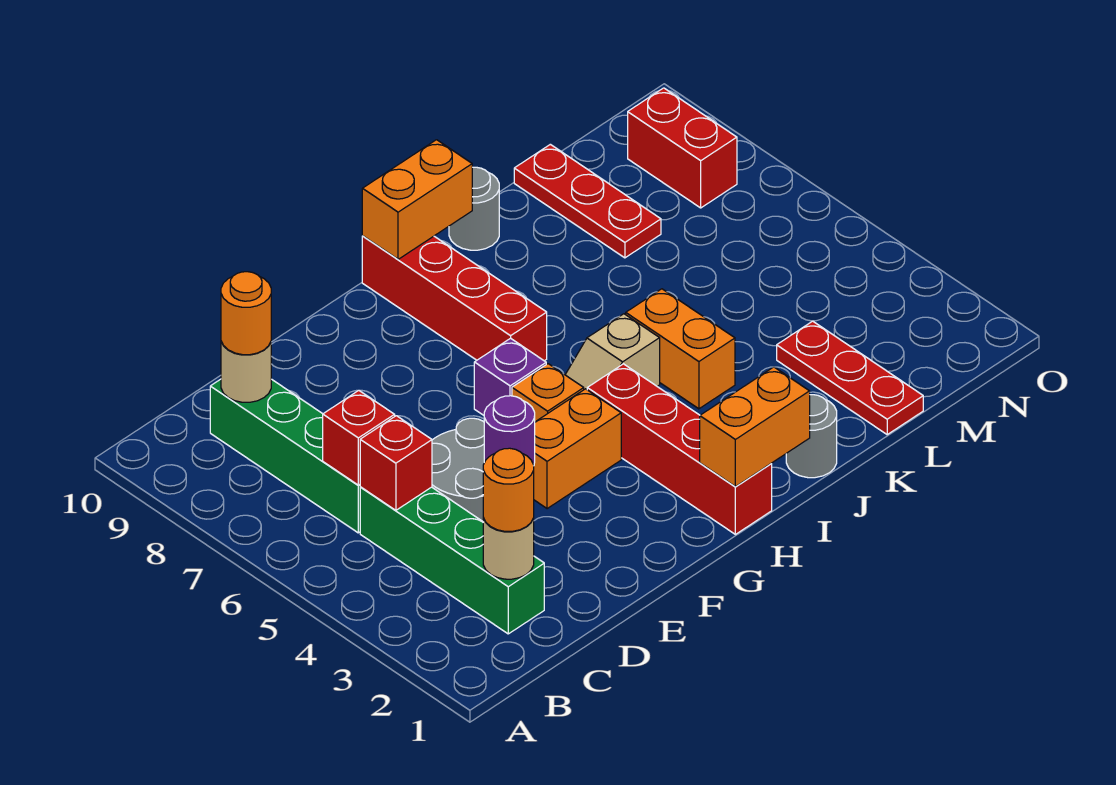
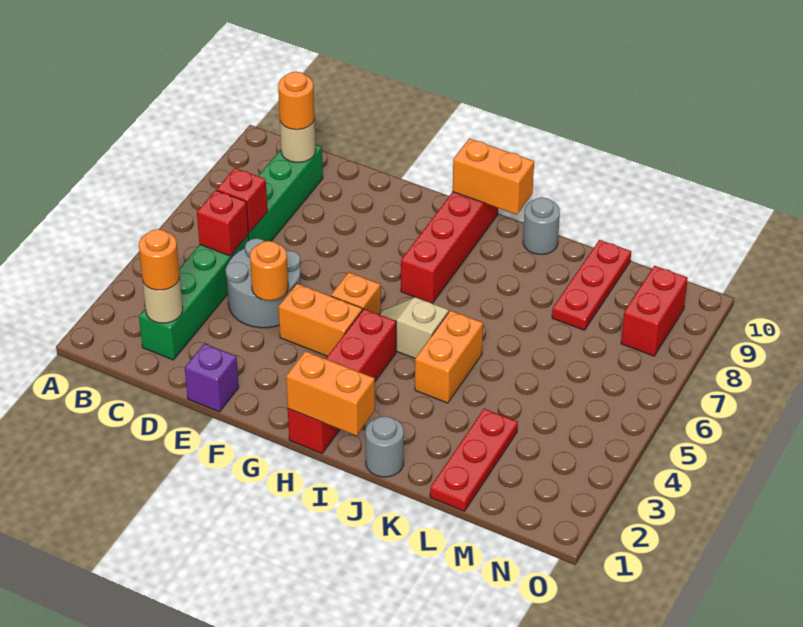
purple 1x1 round brick [484,396,535,465] -> orange 1x1 round brick [250,241,288,300]
purple 1x1 brick [474,338,546,415] -> purple 1x1 brick moved to [185,343,239,412]

